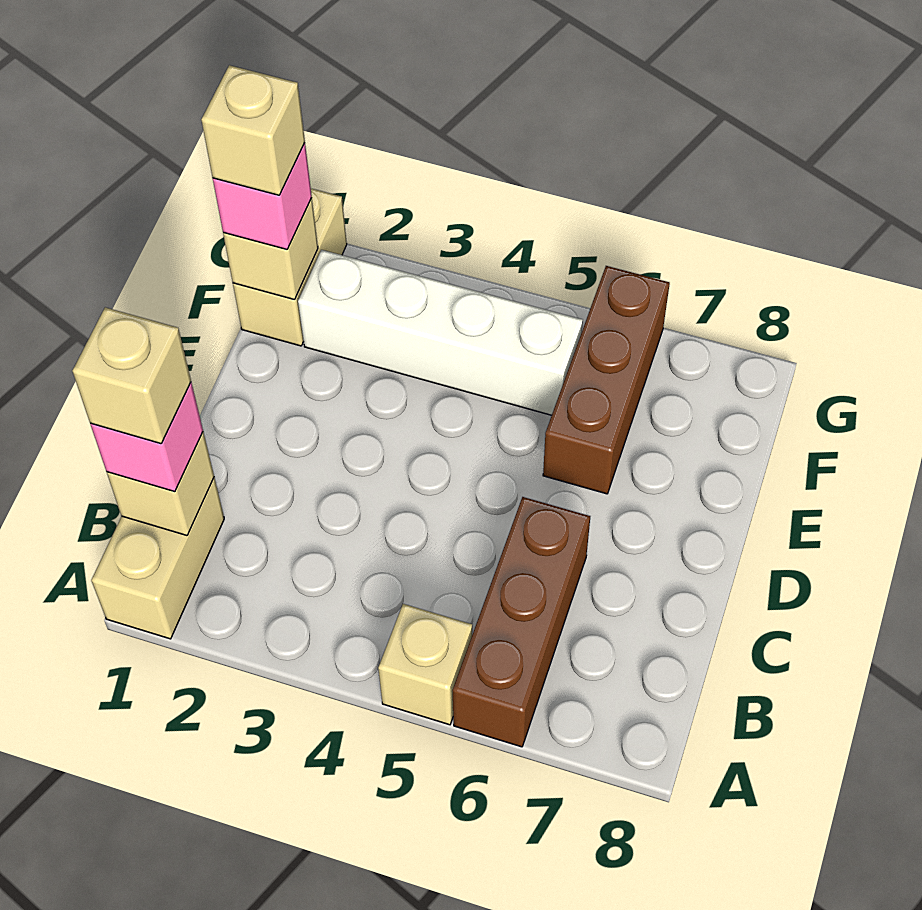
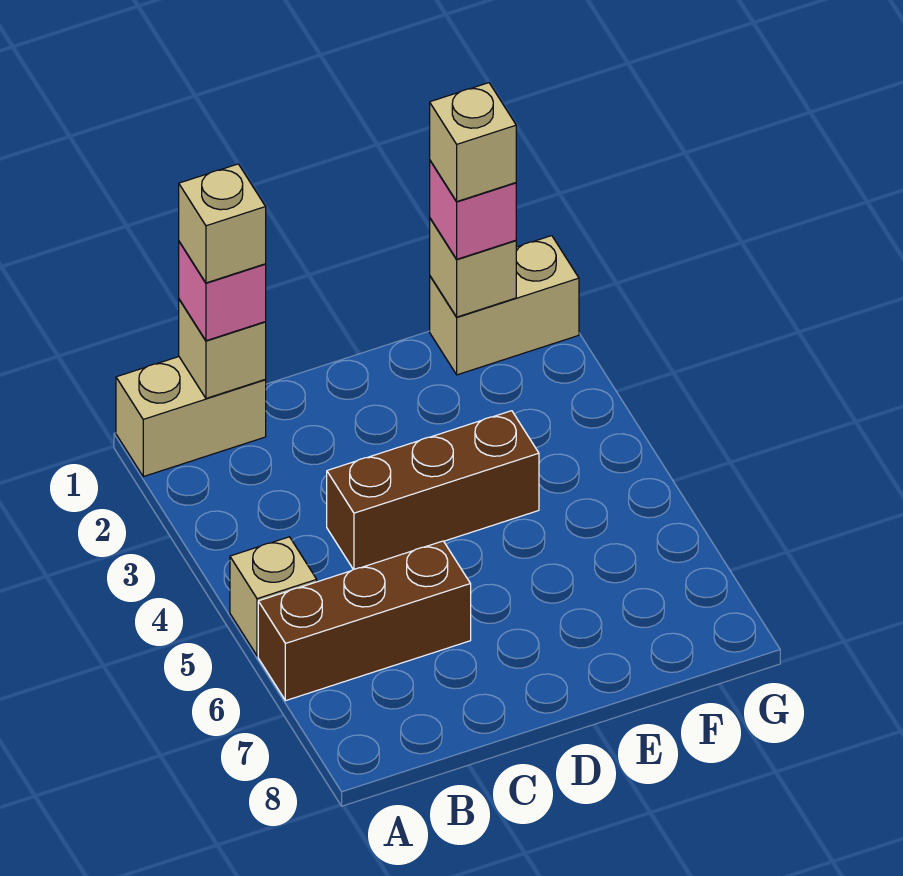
brown 1x3 brick [543,266,670,494] -> brown 1x3 brick moved to [327,411,539,570]
white 1x4 brick [298,250,583,415] -> none

